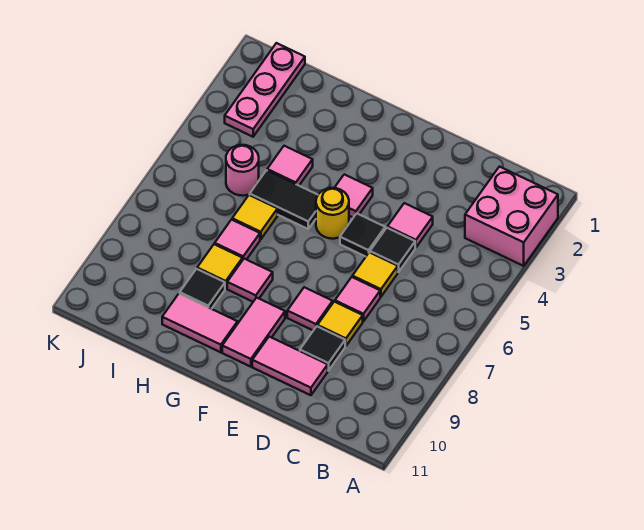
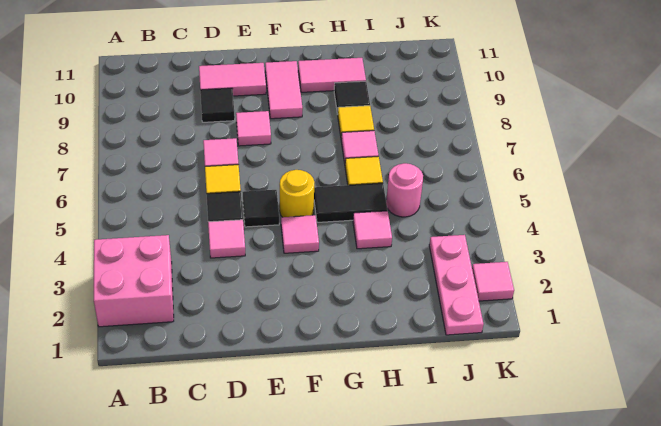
yellow 1x1 tile [317,302,363,346] -> none
pink 1x1 tile [227,259,273,302] -> pink 1x1 tile moved to [472,262,514,301]

